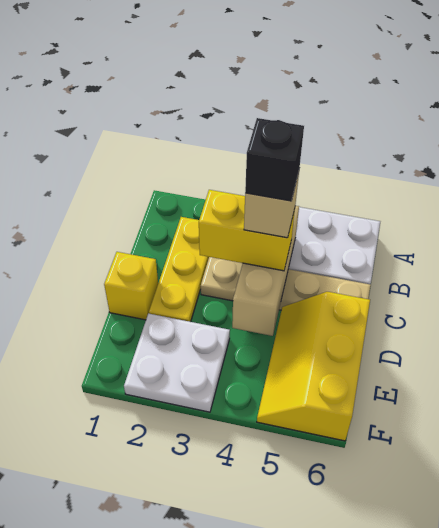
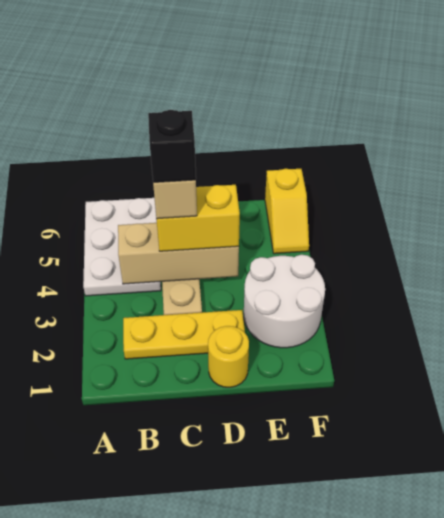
yellow 1x2 brick [199,190,295,271] -> yellow 1x2 brick turned to [156,185,240,251]
yellow 1x1 brick [104,252,158,320] -> yellow 1x1 round brick [208,326,249,387]
yellow 2x3 slope [257,292,370,441] -> yellow 1x2 slope [265,169,309,254]
white 2x2 plate [124,314,230,412] -> white 2x2 round brick [244,255,325,348]

